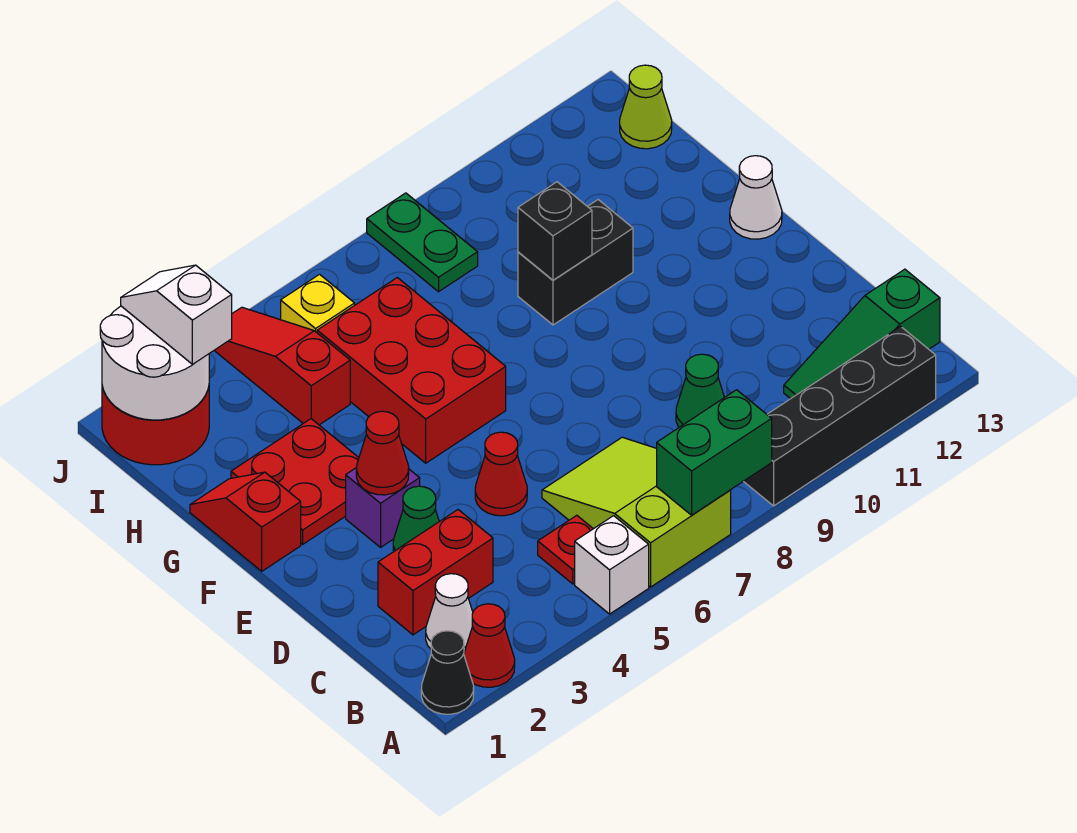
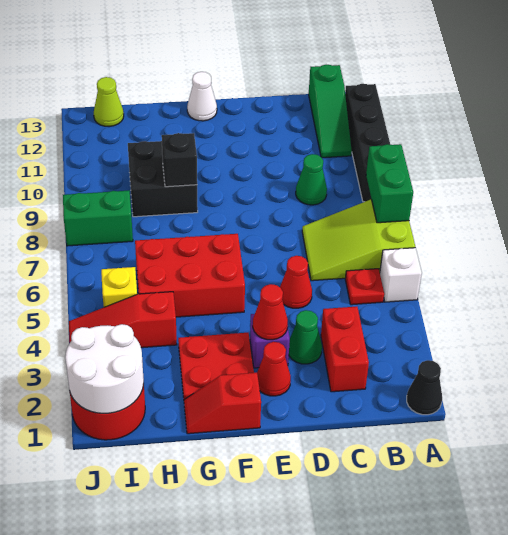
red 1x1 cone [464,604,515,687] -> red 1x1 cone moved to [257,342,291,396]
white 1x1 cone [426,574,473,652] -> none
black 1x2 brick [518,200,633,325] -> black 2x2 brick [128,141,198,217]
white 1x2 slope [121,265,232,364] -> none
green 1x2 plate [367,193,478,292] -> green 1x2 brick [63,191,133,246]

